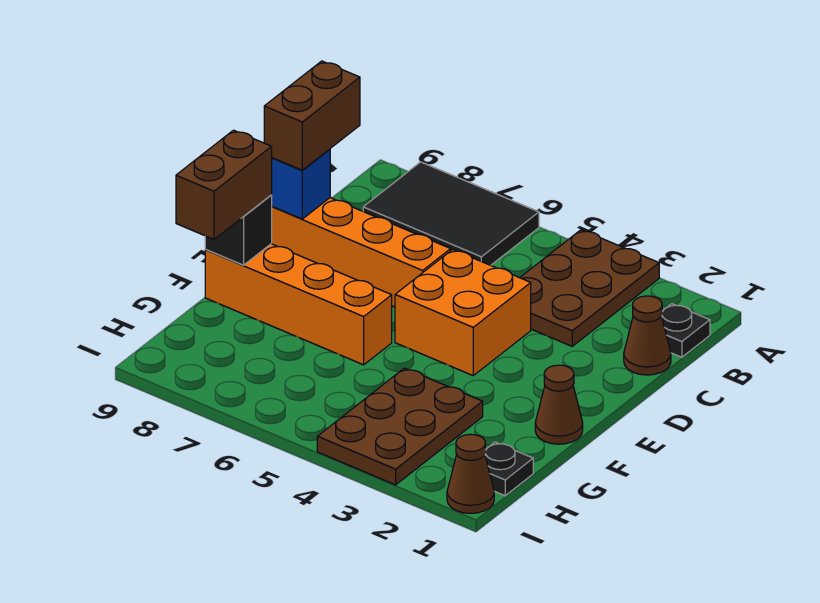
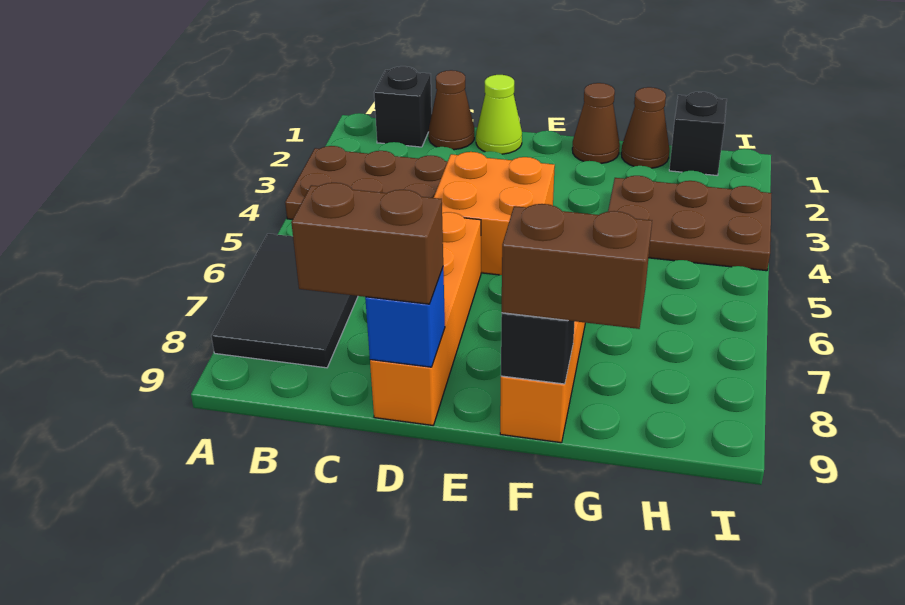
black 1x1 plate [662,304,710,357] -> black 1x1 brick [374,66,432,147]
none -> lime 1x1 cone [476,75,522,154]
black 1x1 plate [485,442,533,496] -> black 1x1 brick [669,92,727,175]
brown 1x1 cone [447,434,494,513] -> brown 1x1 cone moved to [621,87,669,168]

